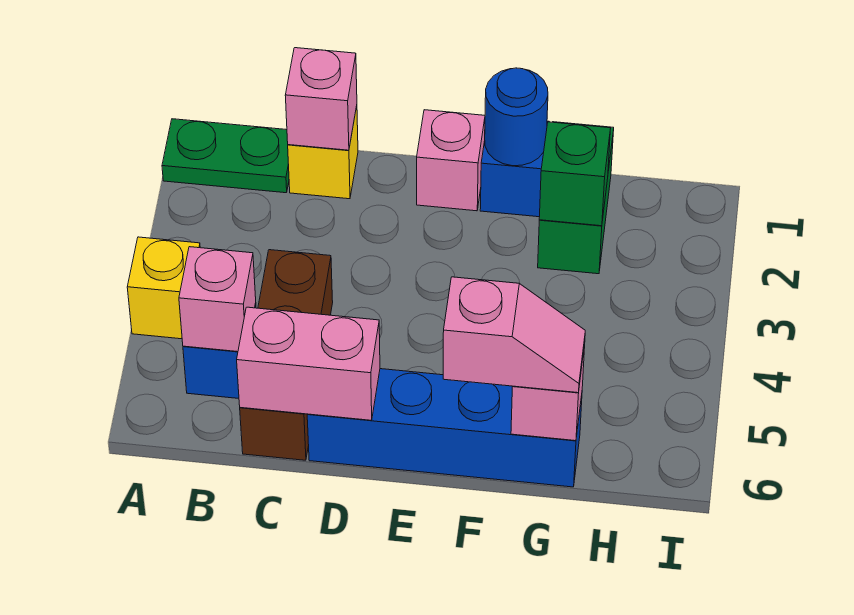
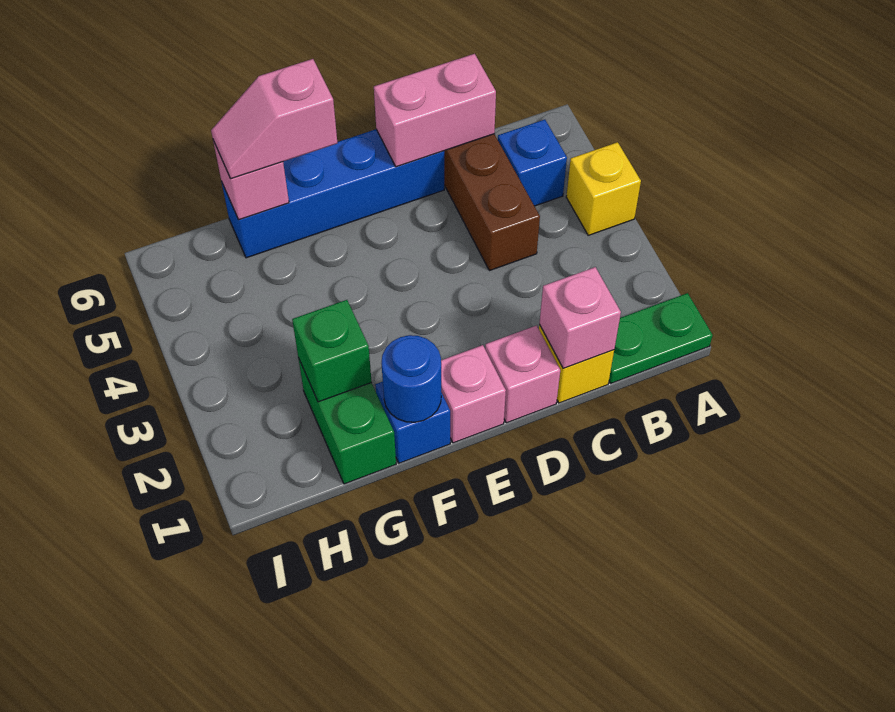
pink 1x1 brick [179,247,256,352] -> pink 1x1 brick moved to [485,325,560,423]

